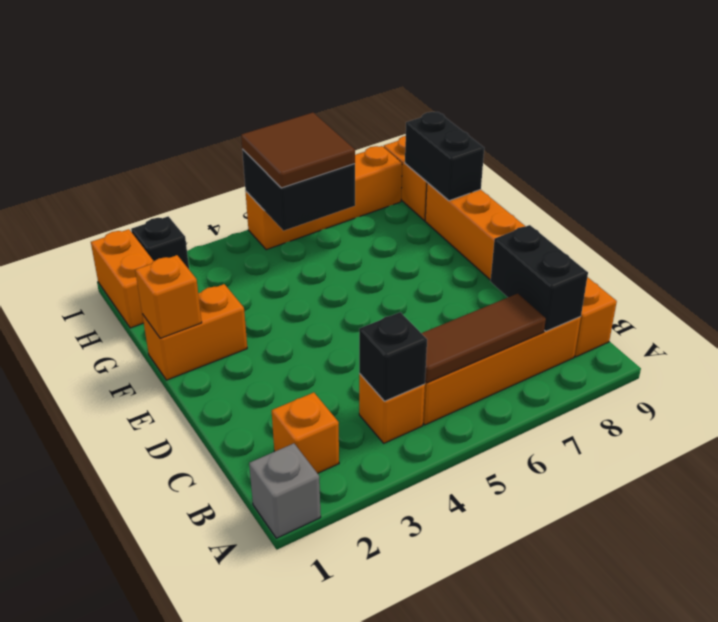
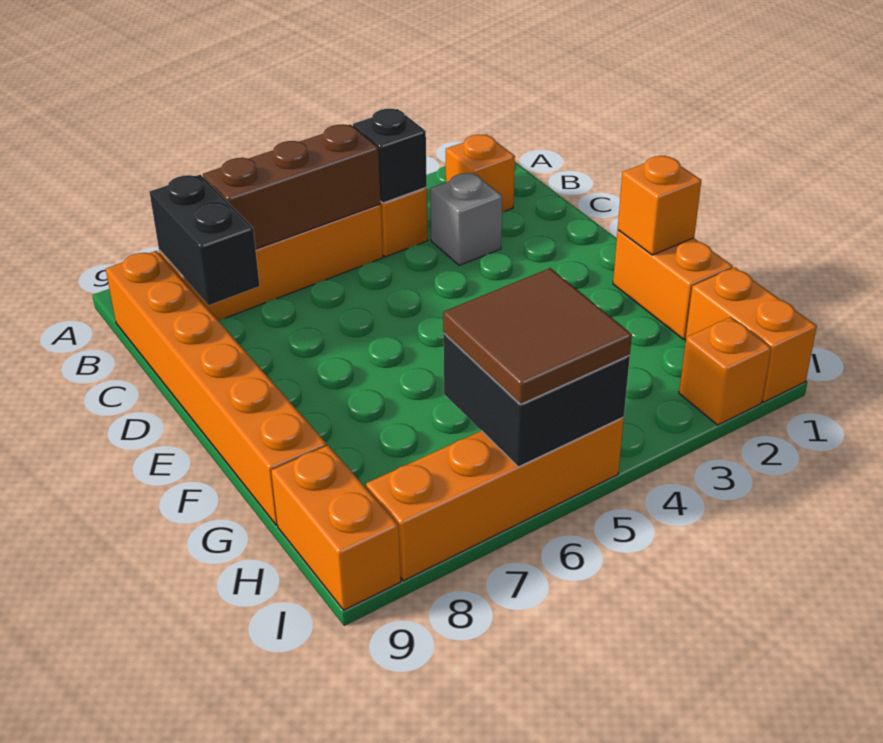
grey 1x1 brick [249,443,321,538] -> grey 1x1 brick moved to [430,173,502,265]
brown 1x3 tile [421,294,546,383] -> brown 1x3 brick [203,124,381,249]
orange 1x2 brick [142,284,247,380] -> orange 1x2 brick turned to [613,230,733,339]
black 1x2 brick [405,112,484,201] -> none
black 1x1 brick [131,216,189,269] -> orange 1x1 brick [679,317,771,425]

